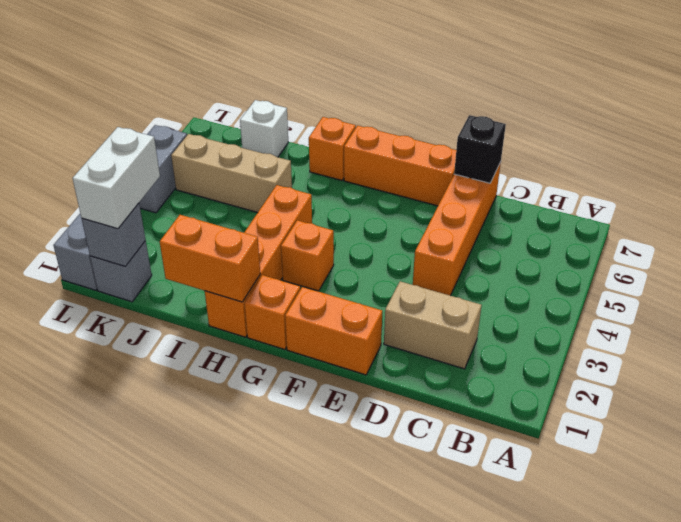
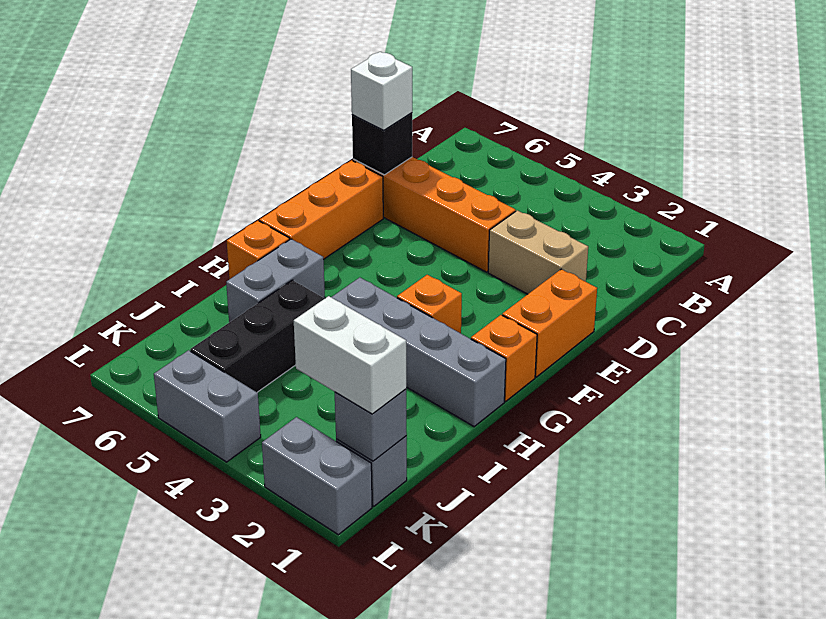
tan 1x2 brick [384,281,482,369] -> tan 1x2 brick turned to [488,210,588,294]
orange 1x4 brick [205,185,312,337] -> grey 1x4 brick [331,277,506,427]
orange 1x2 brick [160,215,260,302] -> none
none -> grey 1x2 brick [226,239,325,322]
tan 1x3 brick [171,134,292,213] -> black 1x3 brick [190,280,324,392]
white 1x1 brick [240,100,288,157] -> white 1x1 brick moved to [351,52,412,130]

